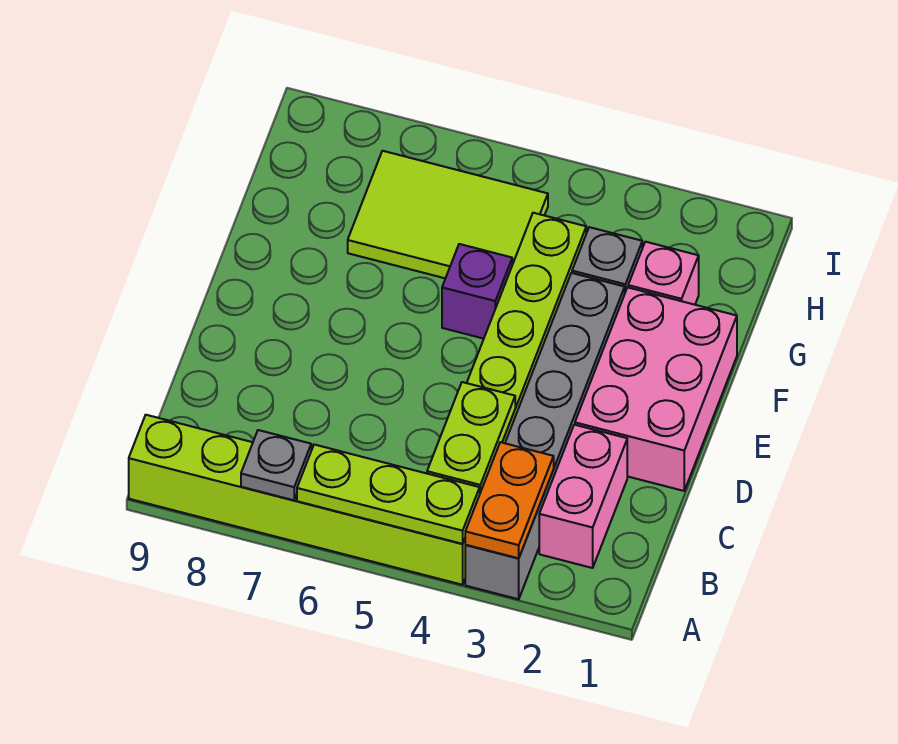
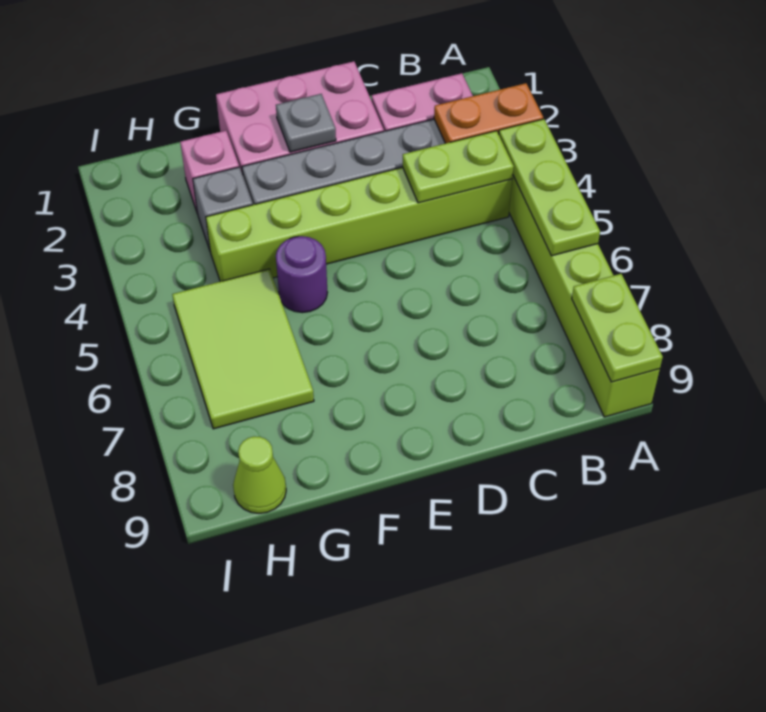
grey 1x1 plate [241,430,311,500] -> grey 1x1 plate moved to [276,94,336,152]
none -> lime 1x2 plate [572,274,663,382]
purple 1x1 brick [442,244,512,339] -> purple 1x1 round brick [276,236,327,313]
none -> lime 1x1 cone [233,436,286,513]

